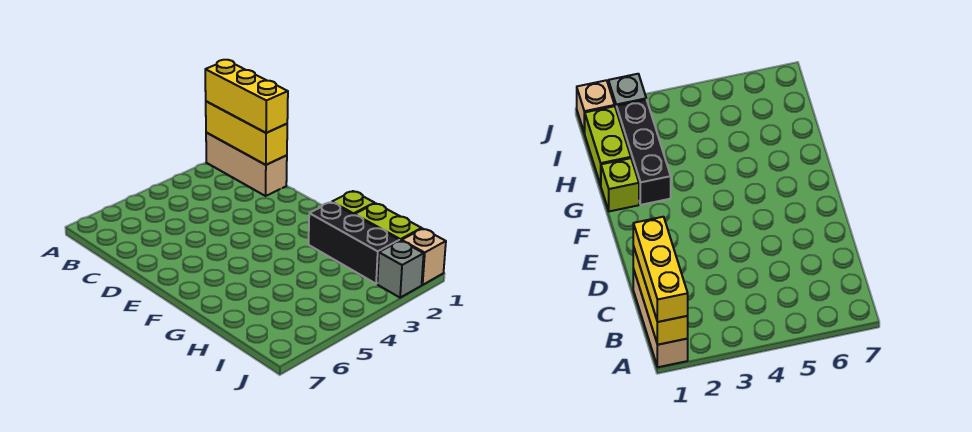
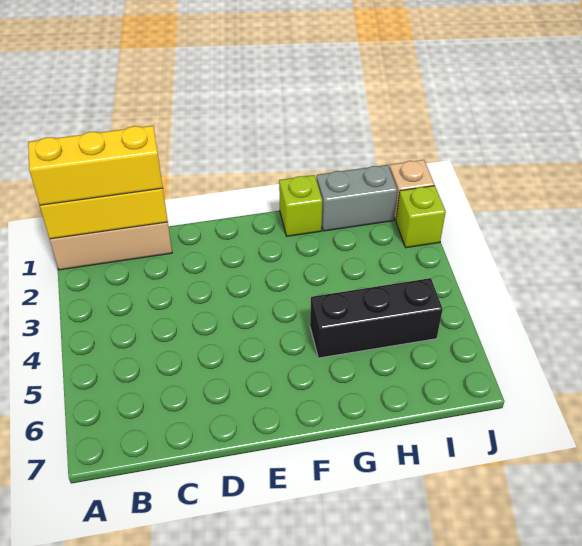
black 1x3 brick [309,202,399,284] -> black 1x3 brick moved to [310,278,443,358]
lime 1x2 brick [355,203,422,241] -> grey 1x2 brick [316,165,397,231]
grey 1x1 brick [377,241,424,298] -> lime 1x1 brick [396,186,446,248]

